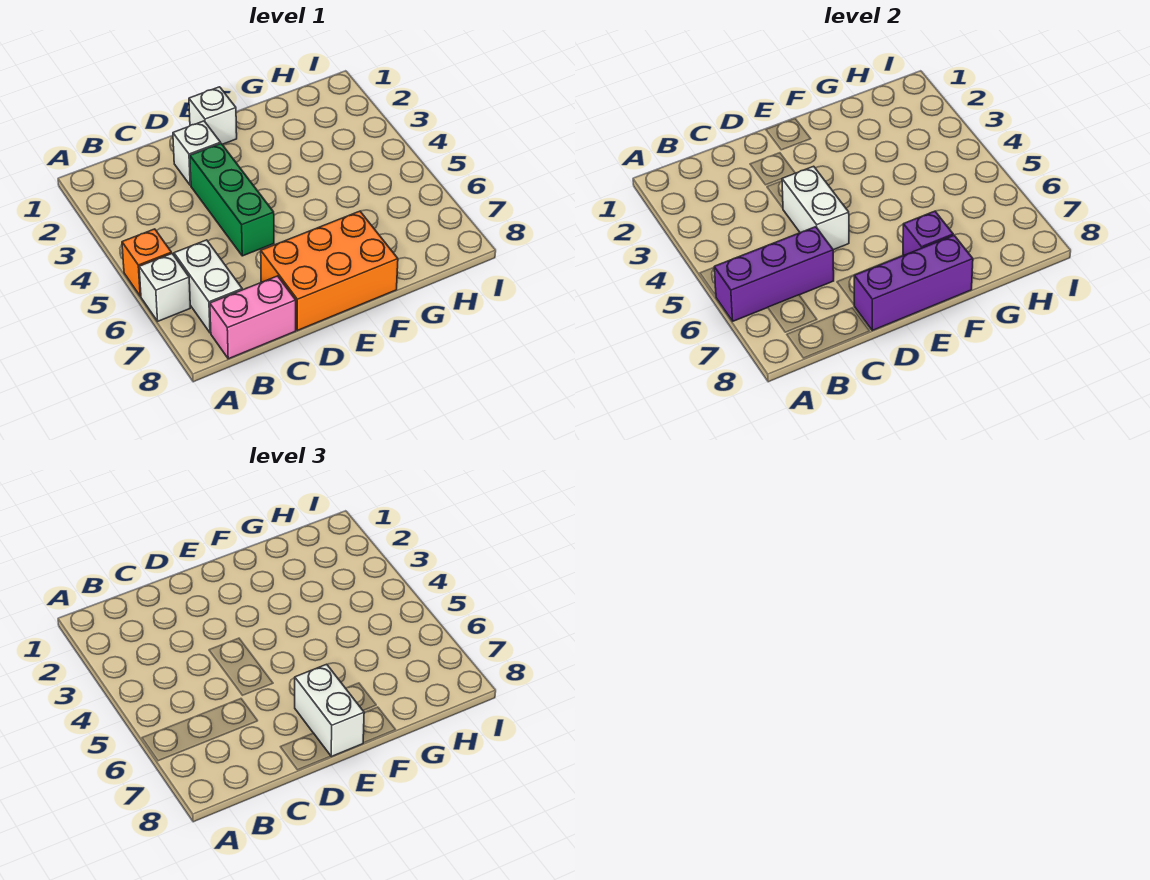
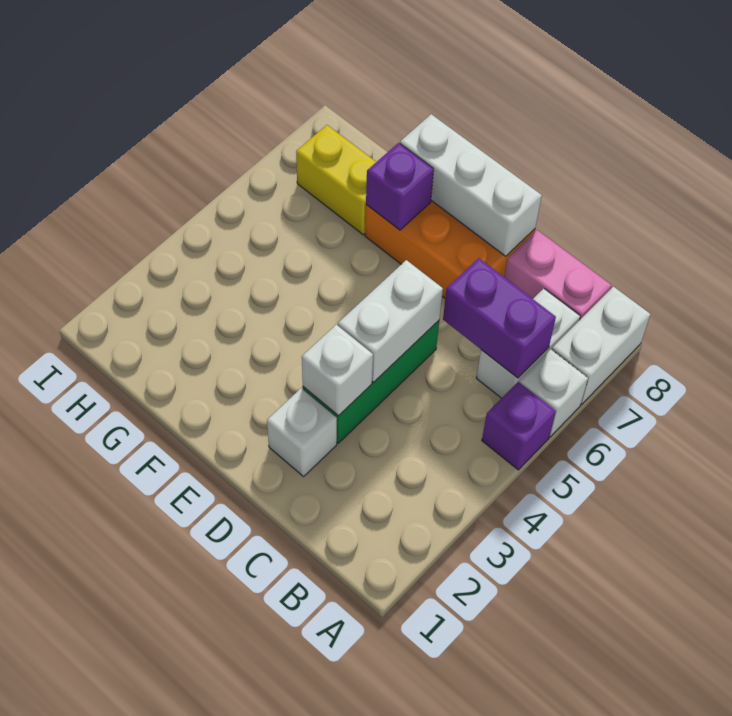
orange 1x1 brick [122,229,172,296] -> purple 1x1 brick [482,382,556,470]
purple 1x3 brick [714,227,834,321] -> purple 1x2 brick [443,258,556,378]
purple 1x3 brick [854,235,973,330] -> white 1x3 brick [400,114,542,256]
white 1x1 brick [189,87,237,144] -> white 1x1 brick moved to [302,325,373,416]
white 1x2 brick [295,664,364,756] -> white 1x2 brick moved to [552,287,650,404]
none -> yellow 1x2 brick [296,125,376,235]

